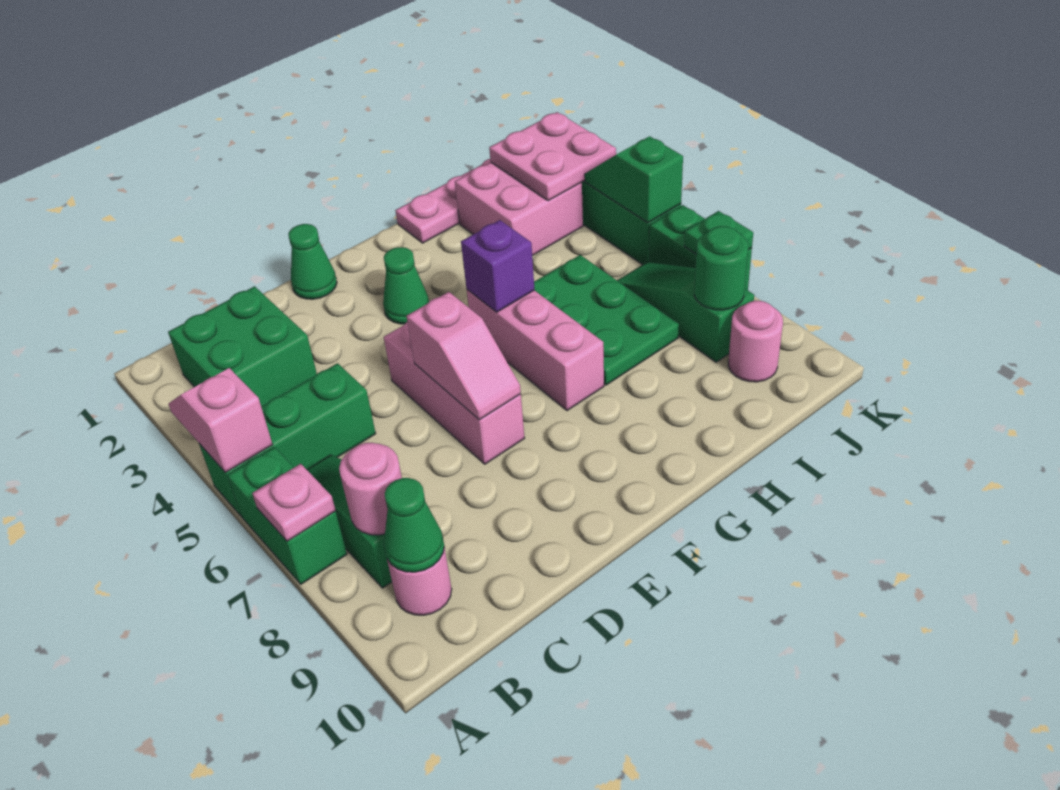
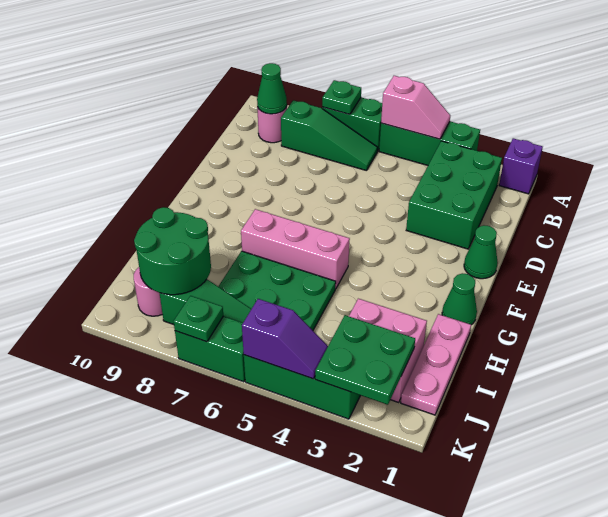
green 1x3 brick [199,363,376,516] -> green 1x3 brick turned to [379,121,480,165]
pink 1x1 plate [252,464,336,541] -> green 1x1 plate [322,80,361,114]
green 2x2 brick [168,286,317,407] -> green 2x3 brick [406,141,502,249]
pink 1x1 round brick [339,443,402,535] -> none
pink 1x3 brick [384,322,525,464] -> none
pink 1x2 slope [406,292,521,420] -> none
green 1x1 cone [383,247,429,324] -> green 1x1 cone moved to [442,273,477,325]
purple 1x1 brick [461,220,535,312] -> purple 1x1 brick moved to [499,138,543,194]
pink 2x2 plate [489,112,616,201] -> green 2x2 plate [315,315,415,405]
green 1x1 round brick [694,226,748,310] -> green 2x2 round brick [134,207,211,295]
green 1x2 slope [585,136,683,223] -> purple 1x2 slope [242,299,328,379]

